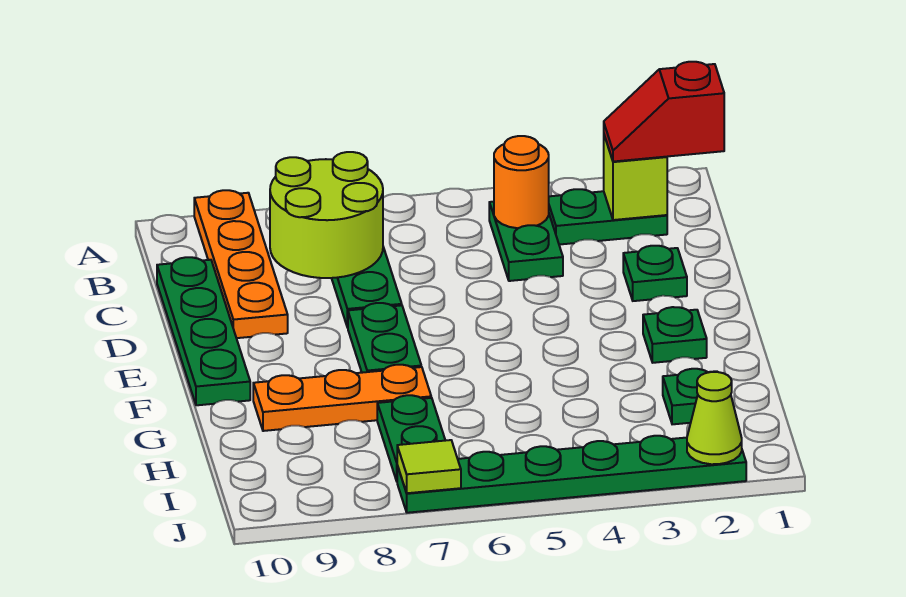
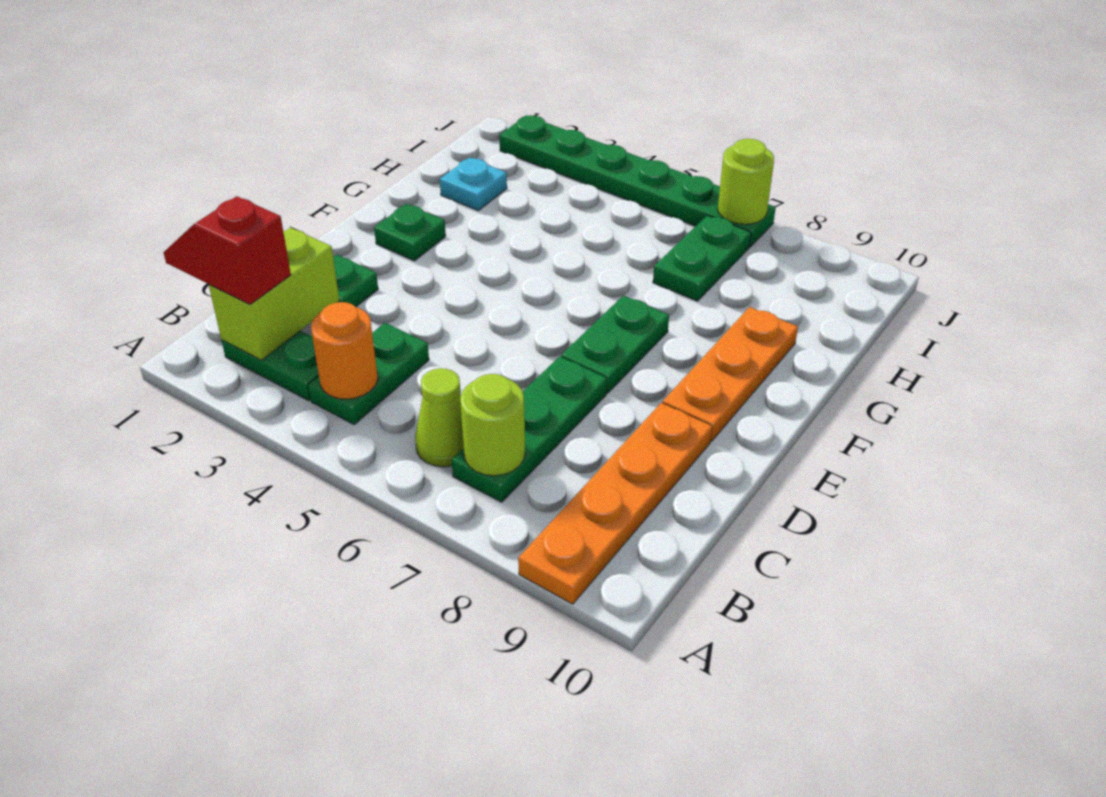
red 1x2 slope [604,62,724,162] -> red 1x2 slope turned to [164,196,291,305]
lime 1x1 brick [604,135,667,220] -> lime 1x2 brick [209,228,339,360]
lime 2x2 round brick [270,152,383,278] -> lime 1x1 round brick [460,374,525,476]
green 1x4 plate [157,257,250,405] -> none
orange 1x3 plate [253,365,431,431] -> orange 1x3 plate turned to [662,307,798,441]
green 1x1 plate [663,369,717,424] -> cyan 1x1 plate [440,158,507,211]
lime 1x1 cone [687,372,742,464] -> lime 1x1 cone moved to [415,368,464,467]
lime 1x1 tile [397,440,461,493] -> lime 1x1 round brick [718,139,774,224]

